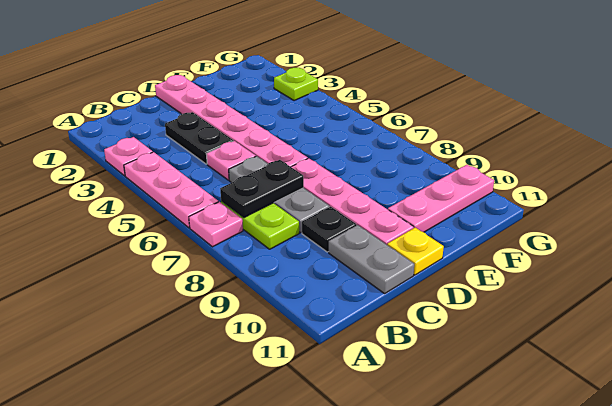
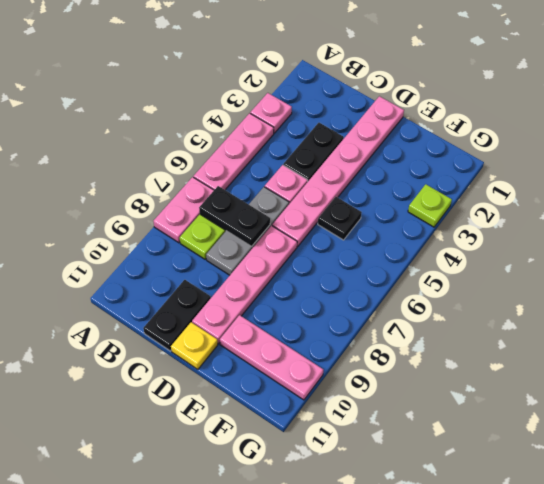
pink 1x1 plate [189,202,243,247] -> pink 1x2 plate [153,177,214,243]
black 1x1 plate [302,207,356,252] -> black 1x1 plate moved to [318,197,362,240]
grey 1x2 plate [329,225,414,294] -> black 1x2 plate [143,280,211,351]

